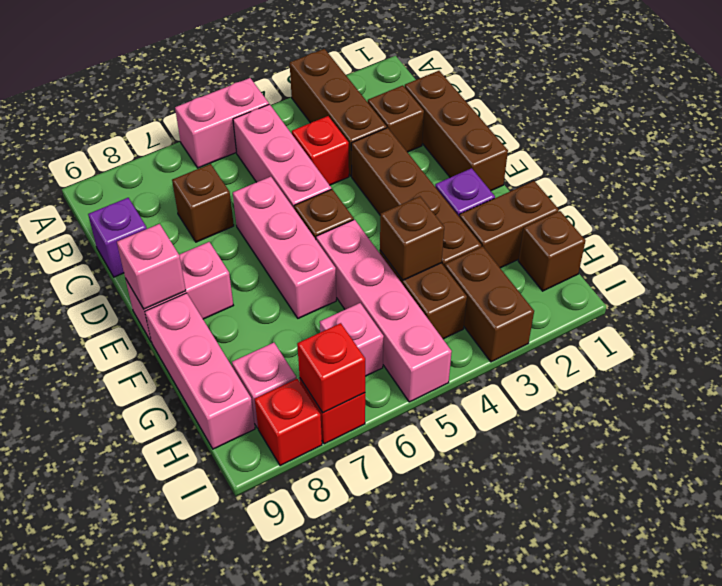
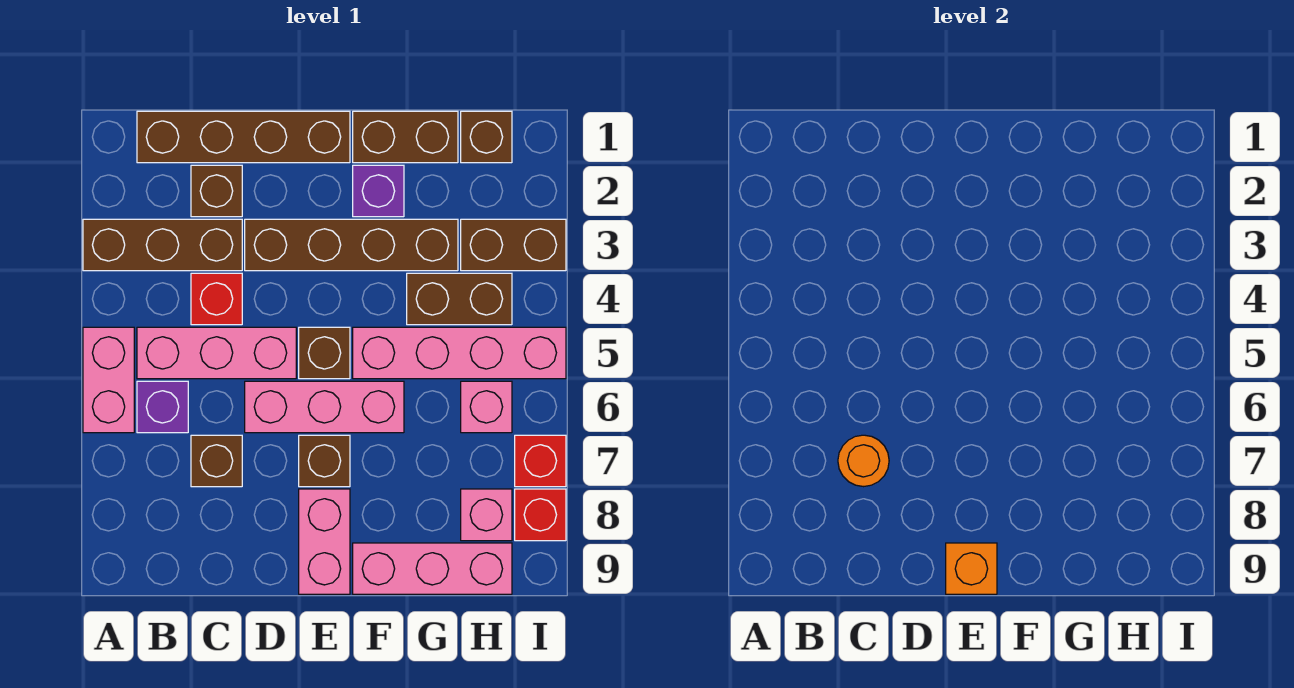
brown 1x3 brick [405,71,508,191] -> brown 1x4 brick [137,111,350,163]
none -> orange 1x1 round brick [838,435,889,487]
purple 1x1 brick [88,198,147,277] -> purple 1x1 brick moved to [137,381,188,433]
pink 1x1 brick [117,224,186,309] -> orange 1x1 brick [946,543,997,594]
brown 1x2 brick [459,181,559,268] -> brown 1x2 brick turned to [353,111,458,163]
brown 1x1 brick [380,196,444,280] -> brown 1x1 brick moved to [299,435,350,487]
red 1x1 brick [297,323,365,413] -> none

